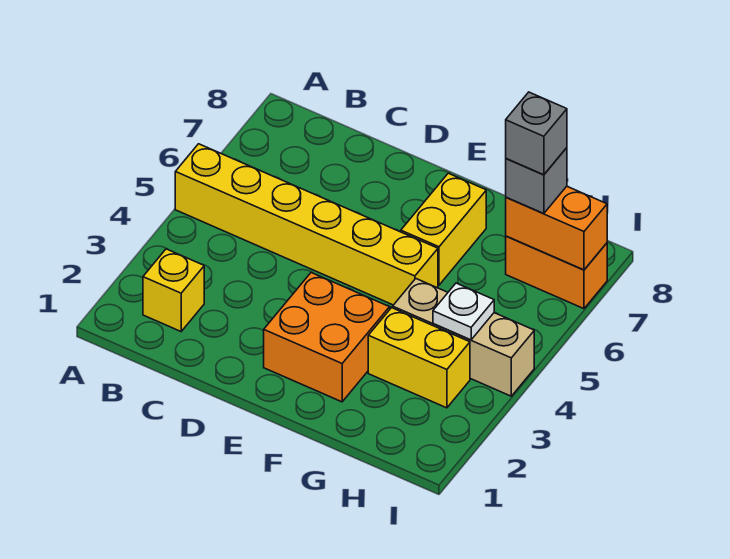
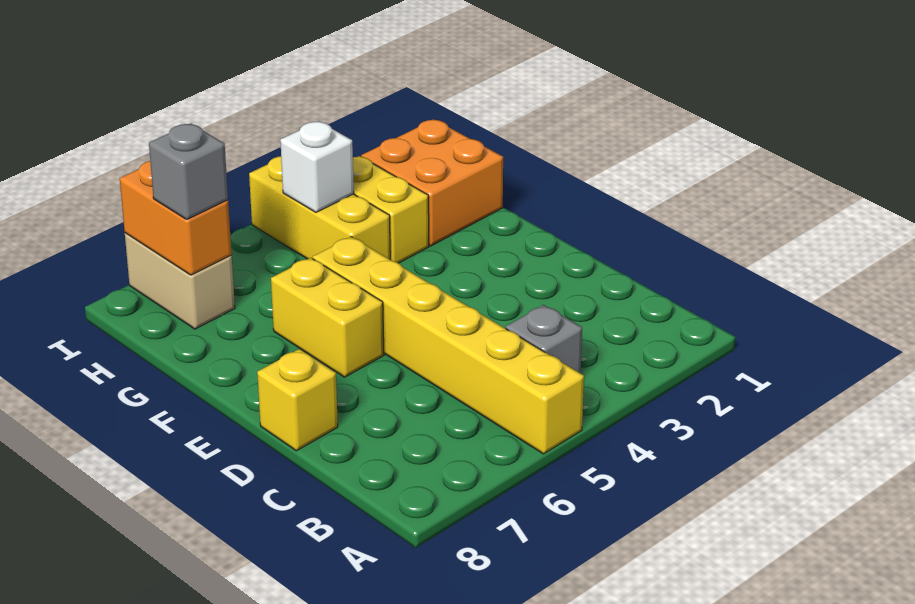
yellow 1x1 brick [143,249,204,331] -> yellow 1x1 brick moved to [257,349,338,451]
orange 2x2 brick [264,273,390,402] -> orange 2x2 brick moved to [361,119,503,246]
yellow 1x2 brick [401,173,486,285] -> yellow 1x2 brick turned to [271,258,384,377]
tan 1x3 brick [393,279,534,396] -> yellow 1x3 brick [249,156,390,259]
white 1x1 plate [433,283,494,340] -> white 1x1 brick [280,121,354,212]
orange 1x2 brick [506,236,607,309] -> tan 1x2 brick [125,233,235,329]
grey 1x1 brick [506,92,567,175] -> grey 1x1 brick moved to [506,305,582,373]

